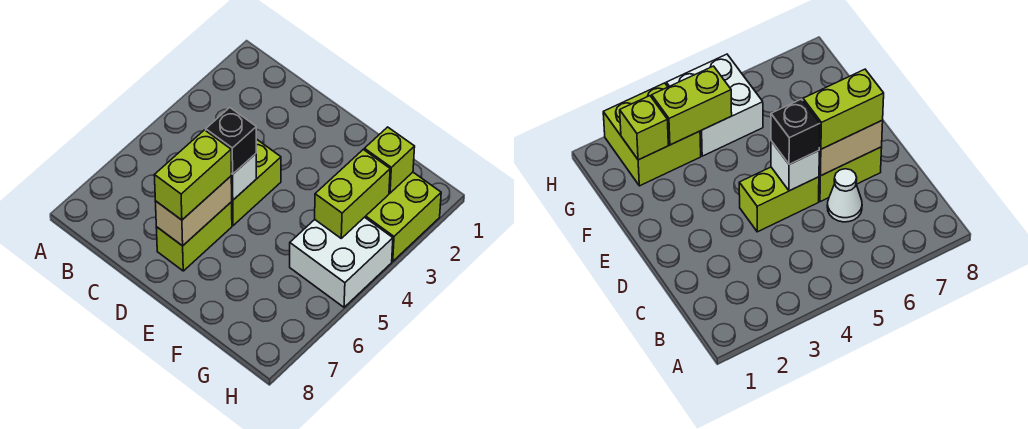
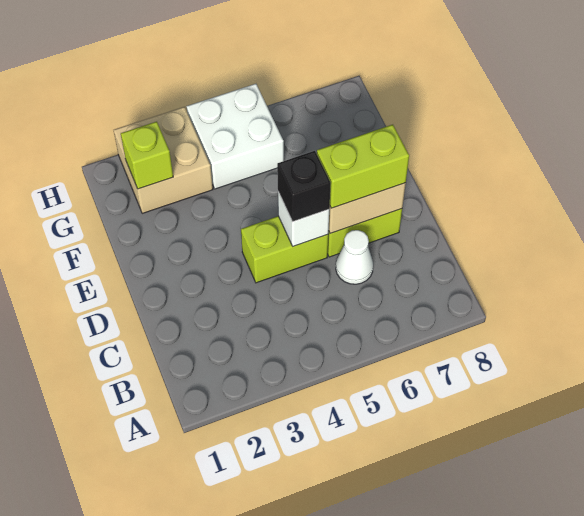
lime 2x2 brick [365,172,441,261] -> tan 2x2 brick [114,107,213,213]
lime 1x2 brick [315,150,390,238] -> none

